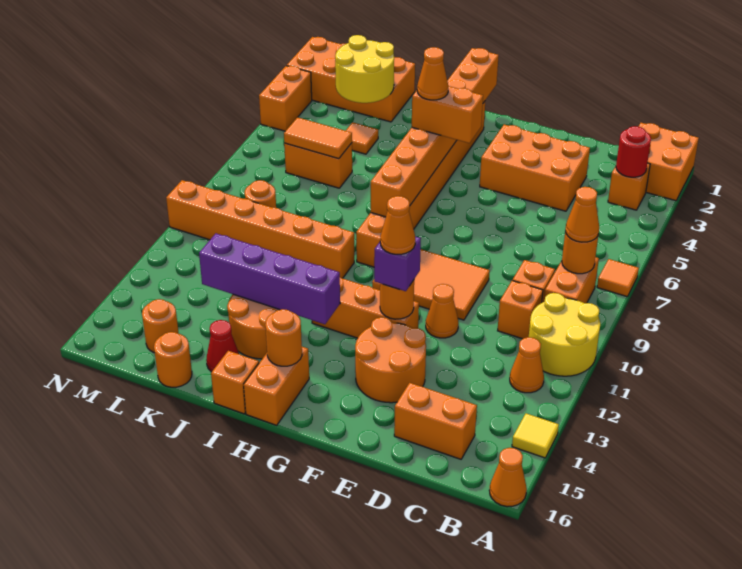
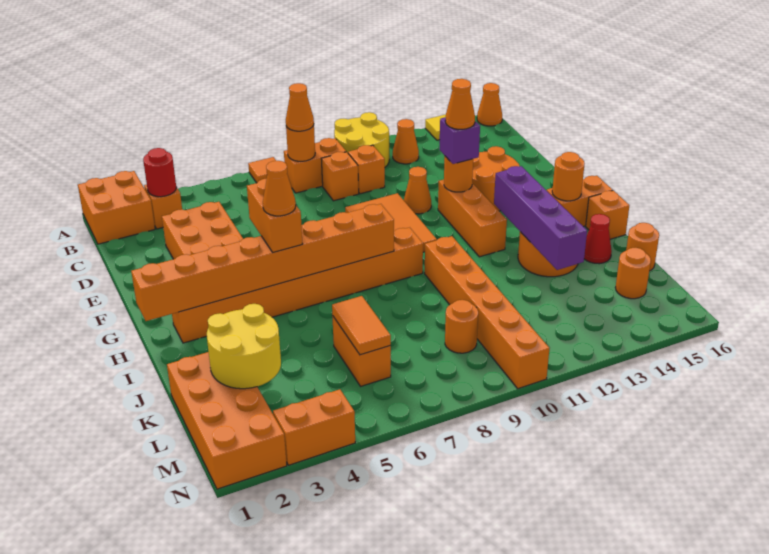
orange 1x2 brick [394,383,477,459] -> none
orange 1x1 tile [346,122,378,154] -> none

